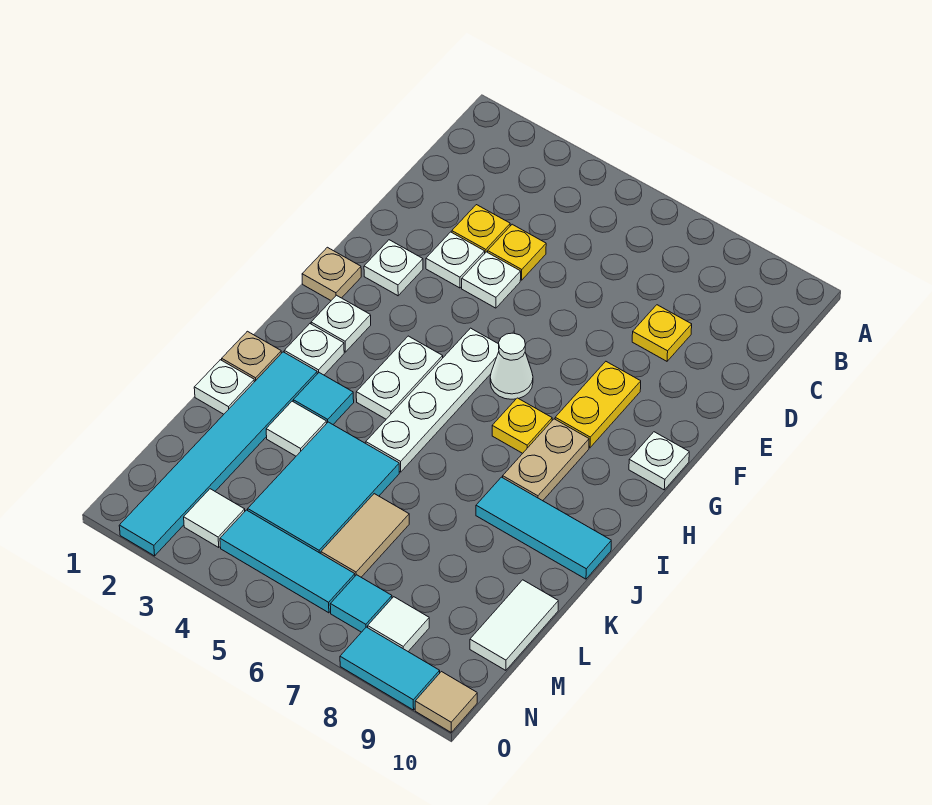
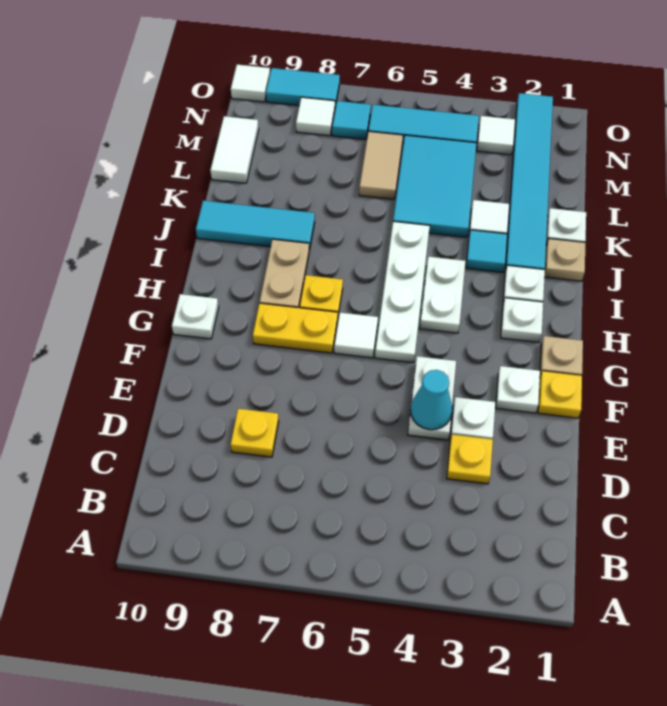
yellow 1x1 plate [488,224,546,280] -> yellow 1x1 plate moved to [538,371,582,418]
white 1x1 plate [462,252,521,308] -> white 1x2 plate [408,356,456,440]
none -> cyan 1x1 cone [411,370,452,430]
yellow 1x2 plate [555,362,641,448] -> yellow 1x2 plate turned to [253,303,338,353]
white 1x1 cone [490,333,533,399] -> white 1x1 tile [334,313,378,358]
tan 1x1 tile [415,672,477,732] -> white 1x1 tile [231,65,270,102]

